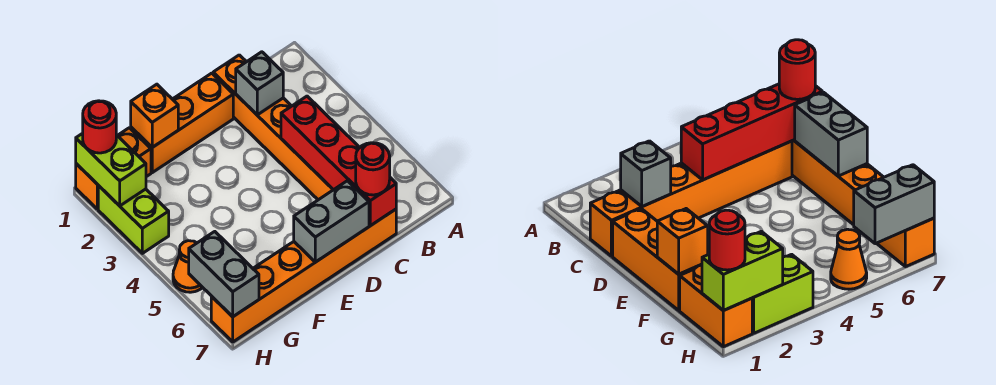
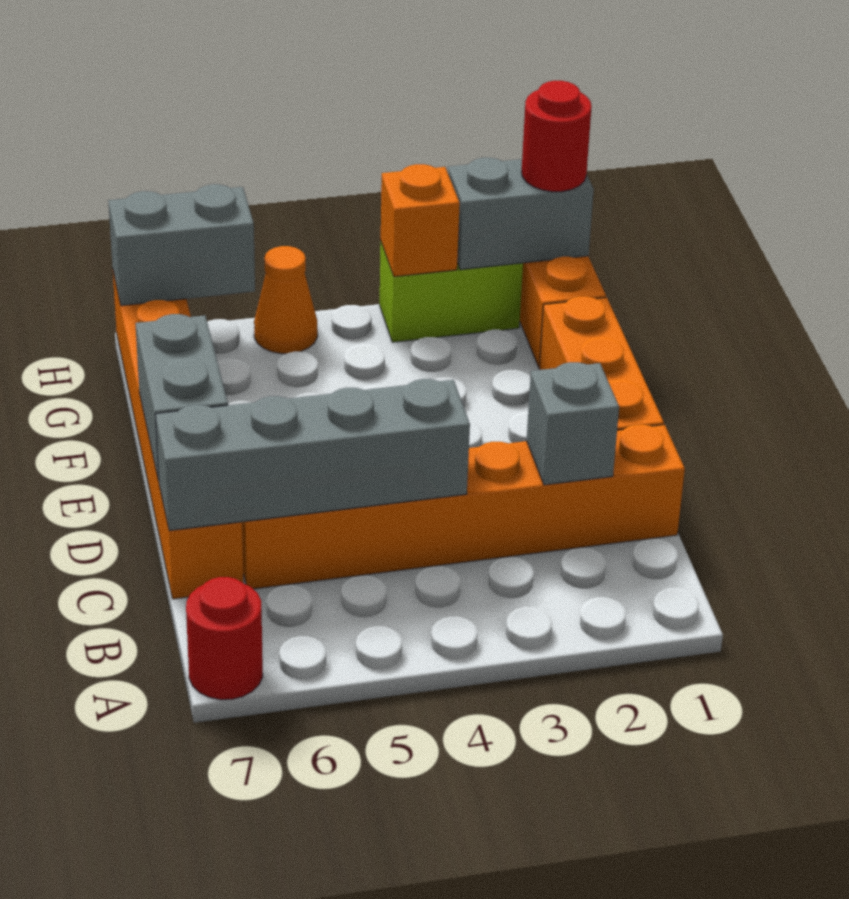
red 1x4 brick [281,96,396,226] -> grey 1x4 brick [156,379,470,531]
red 1x1 round brick [356,143,390,195] -> red 1x1 round brick moved to [186,577,263,700]
orange 1x1 brick [131,84,178,147] -> orange 1x1 brick moved to [381,164,460,277]
lime 1x2 brick [76,133,146,206] -> grey 1x2 brick [448,158,594,270]

